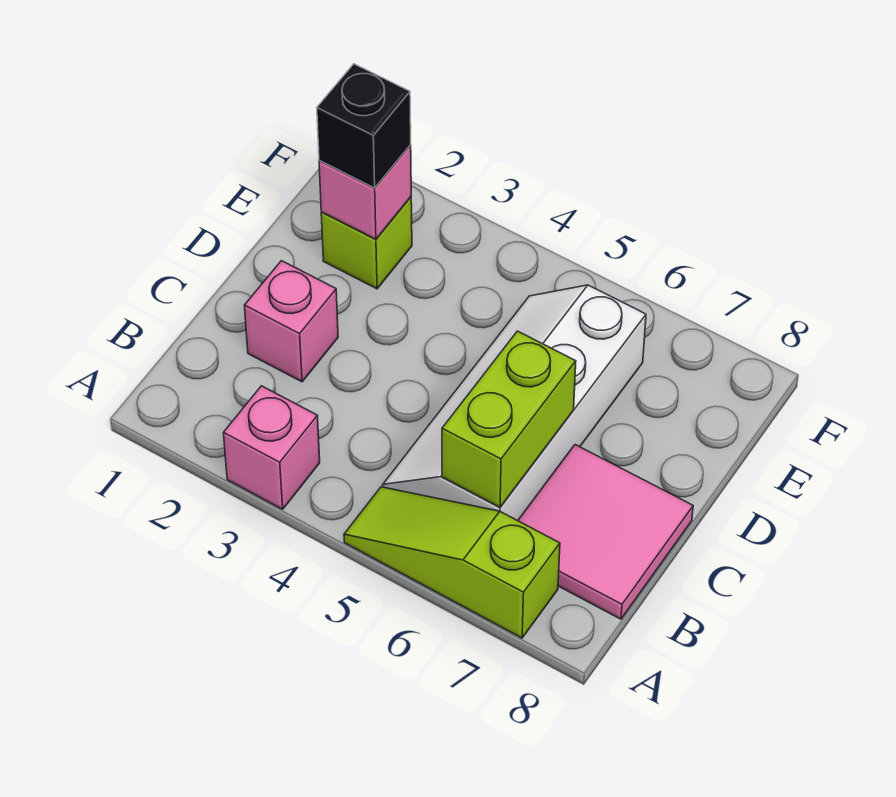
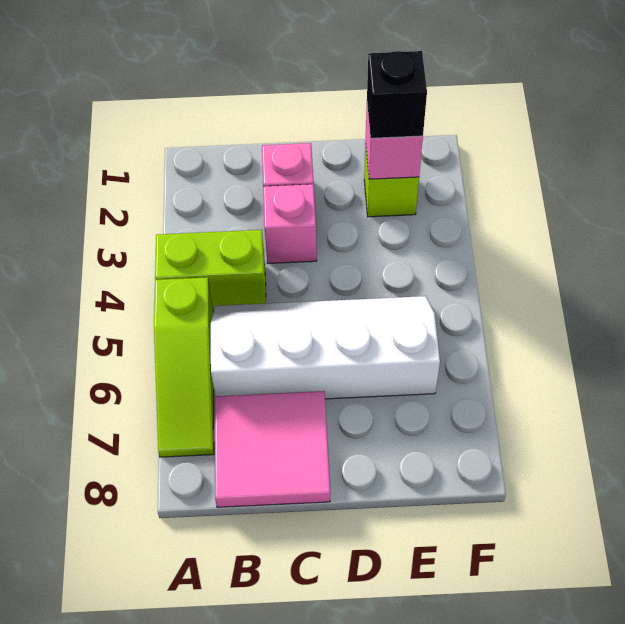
pink 1x1 brick [224,386,320,509] -> pink 1x1 brick moved to [263,184,317,263]
lime 1x3 slope [344,487,560,638] -> lime 1x3 slope turned to [154,277,214,457]
lime 1x2 brick [442,331,576,507] -> lime 1x2 brick moved to [155,230,266,310]

